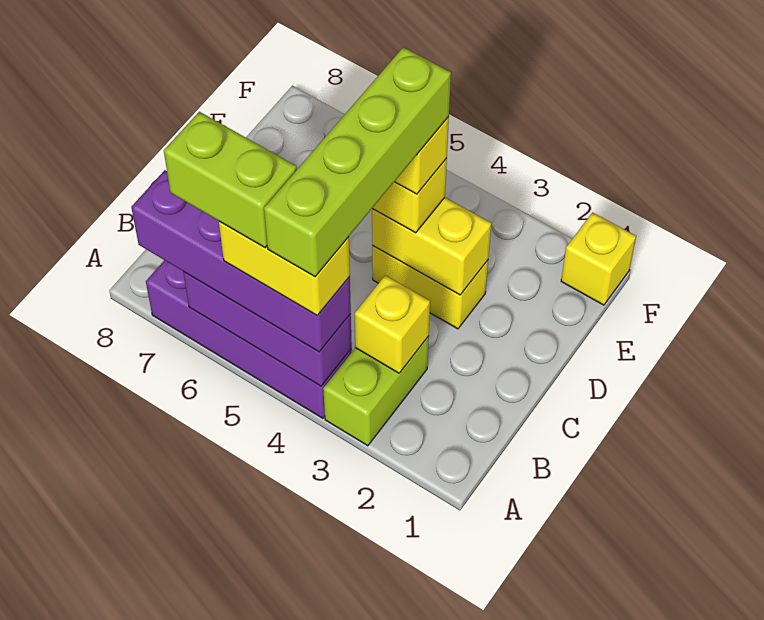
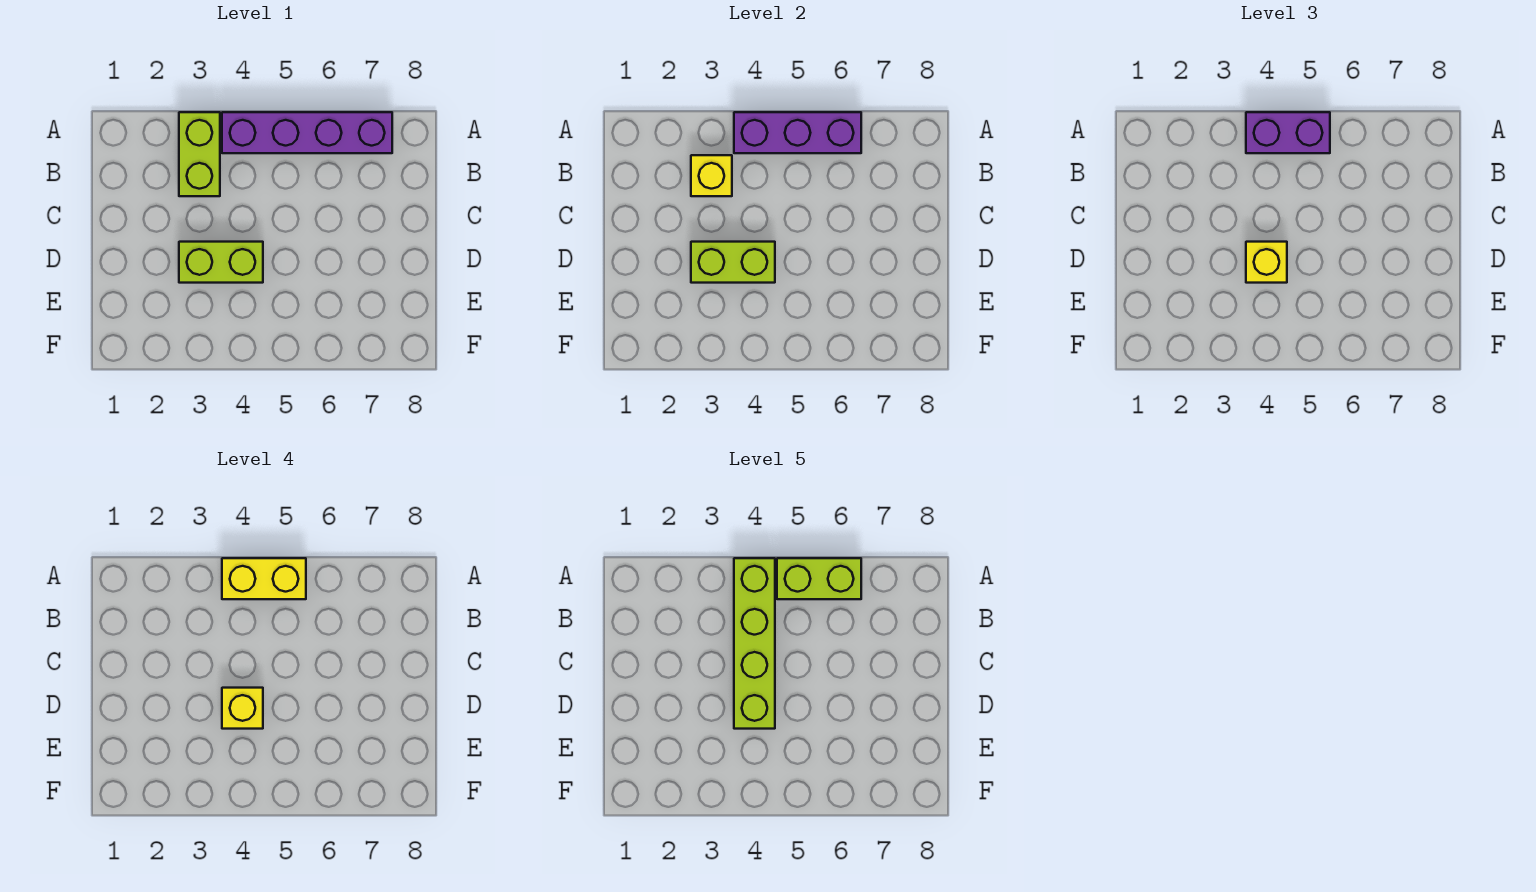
purple 1x4 brick [131,170,351,352] -> purple 1x2 brick [1246,112,1330,153]
yellow 1x2 brick [372,245,488,329] -> lime 1x2 brick [179,242,263,283]
yellow 1x2 brick [372,198,491,295] -> lime 1x2 brick [691,242,775,283]
yellow 1x1 brick [561,212,636,305] -> none

